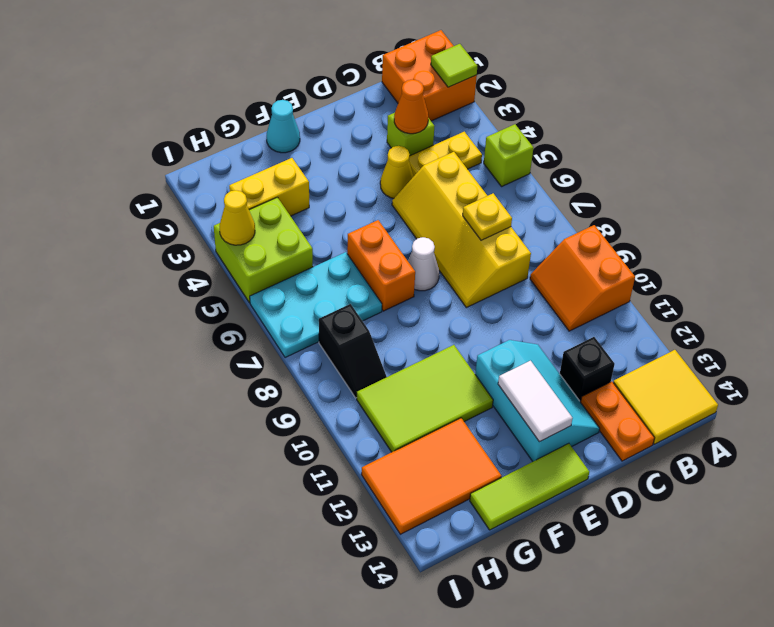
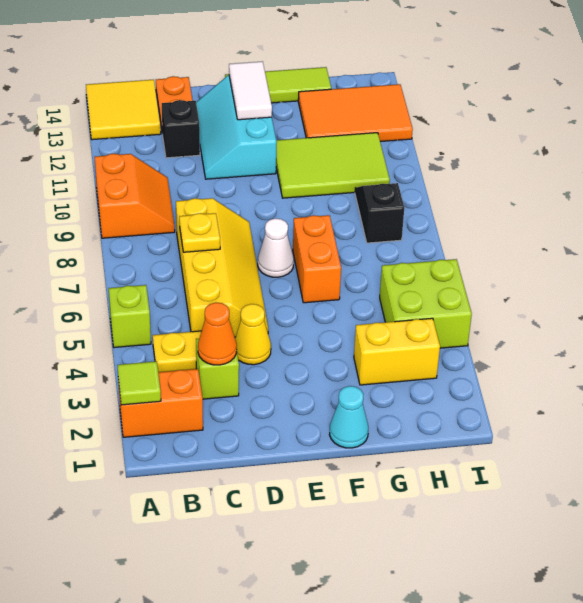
orange 2x2 brick [382,30,477,121] -> orange 1x2 brick [118,369,203,437]
cyan 2x3 plate [250,252,382,358] -> none
yellow 1x1 cone [220,190,255,245] -> none

